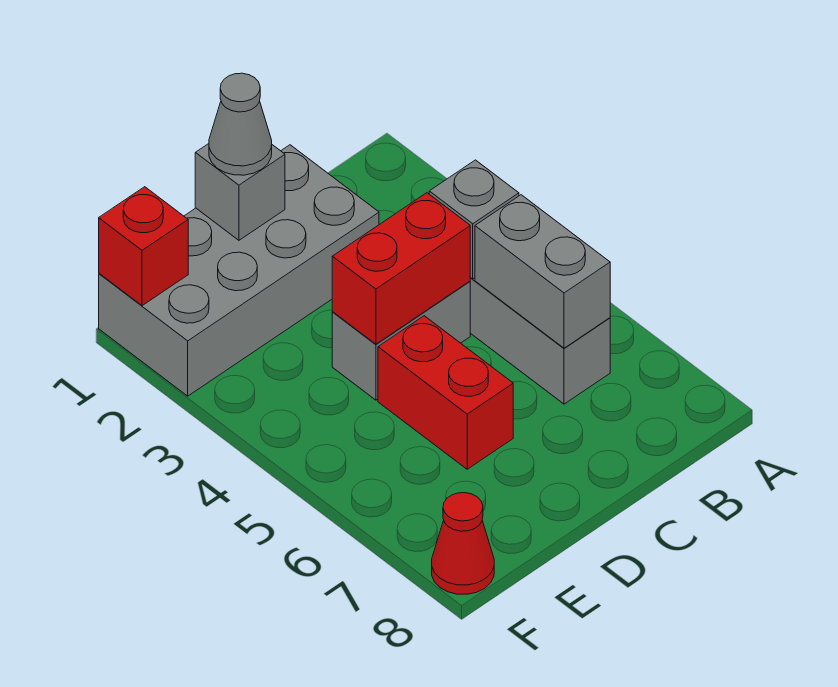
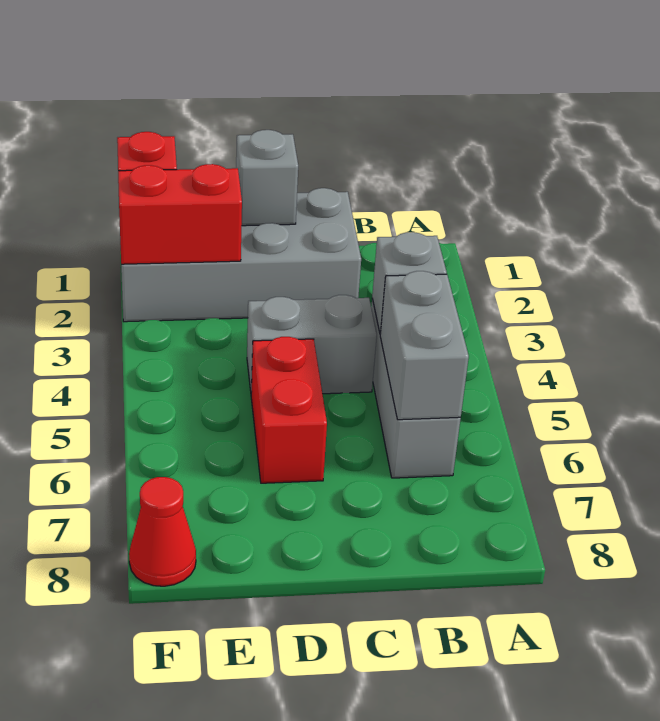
red 1x2 brick [332,193,470,344] -> red 1x2 brick moved to [118,164,242,264]
grey 1x1 cone [209,73,272,175] -> none

